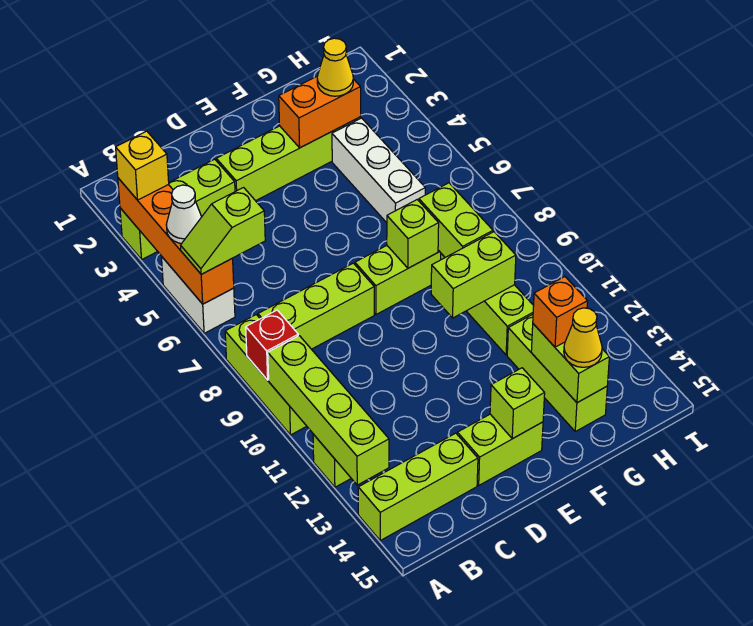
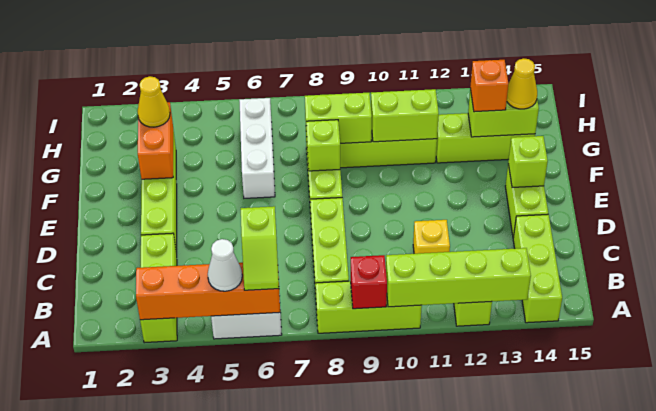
yellow 1x1 brick [116,131,169,200] -> yellow 1x1 brick moved to [413,220,450,254]
lime 1x2 brick [431,232,516,318] -> lime 1x2 brick turned to [371,89,439,142]
white 1x3 brick [332,118,425,223] -> white 1x3 brick turned to [239,98,275,198]

